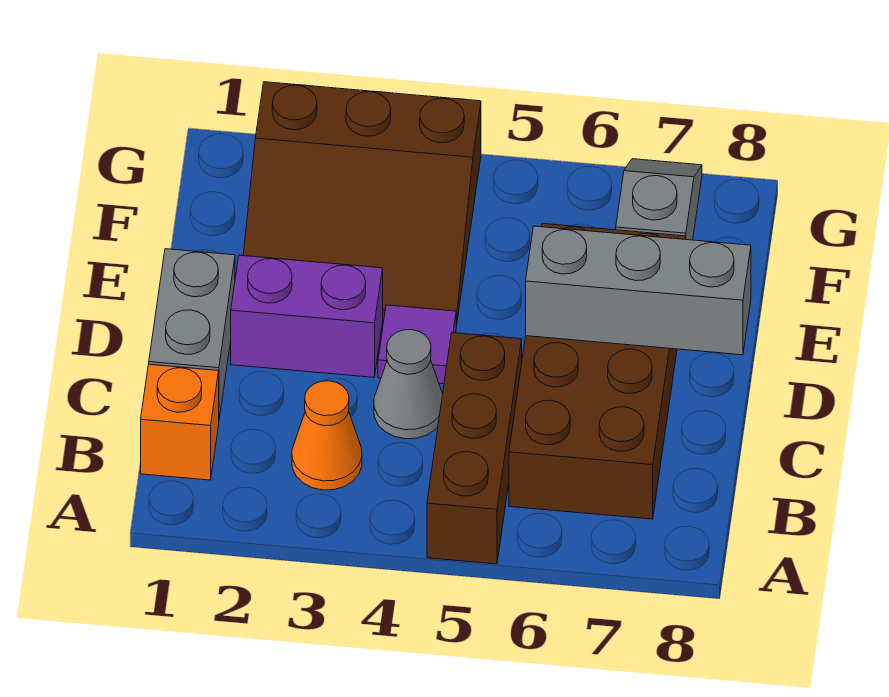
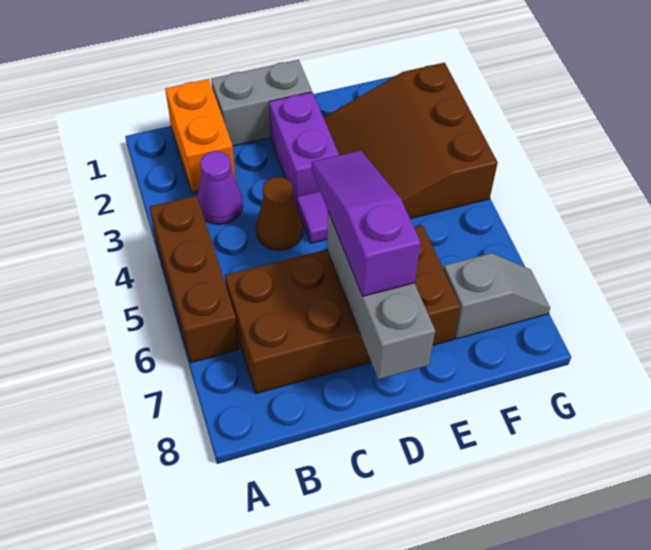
brown 1x3 brick [427,333,522,564] -> brown 1x3 brick turned to [149,195,239,363]
orange 1x1 brick [141,364,219,480] -> orange 1x2 brick [165,79,235,193]
orange 1x1 cone [292,381,362,490] -> purple 1x1 cone [197,151,243,224]
grey 1x1 cone [374,330,443,439] -> brown 1x1 cone [256,177,303,250]
none -> purple 1x3 slope [312,150,421,296]

